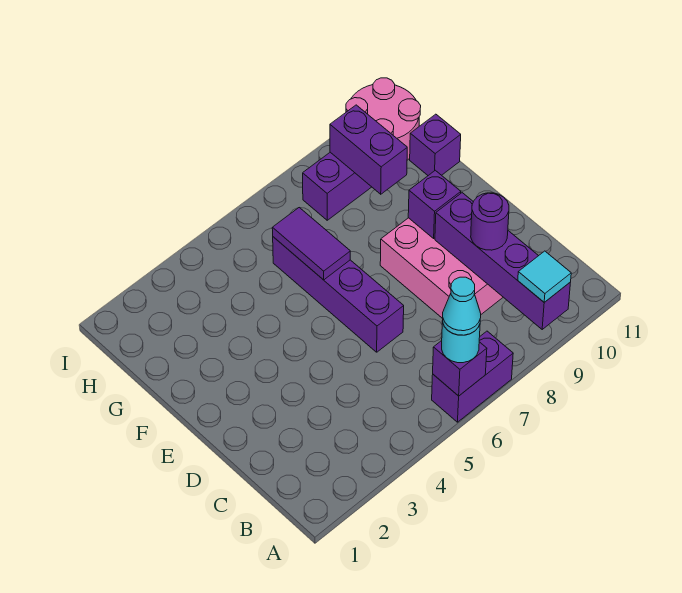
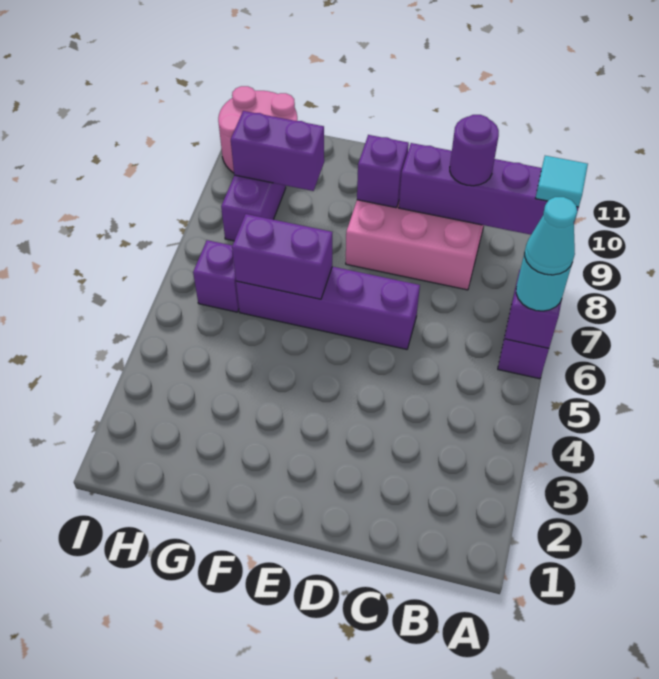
purple 1x2 tile [272,208,350,280] -> purple 1x2 brick [232,214,332,299]
purple 1x1 brick [410,114,461,175] -> purple 1x1 brick moved to [193,240,239,312]

